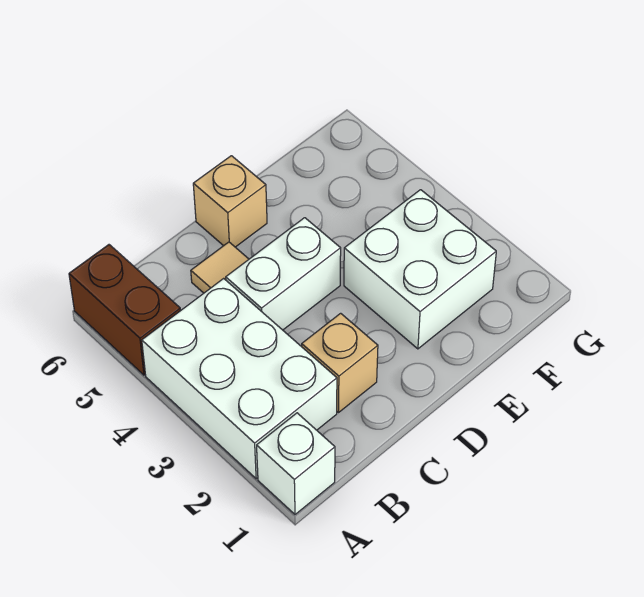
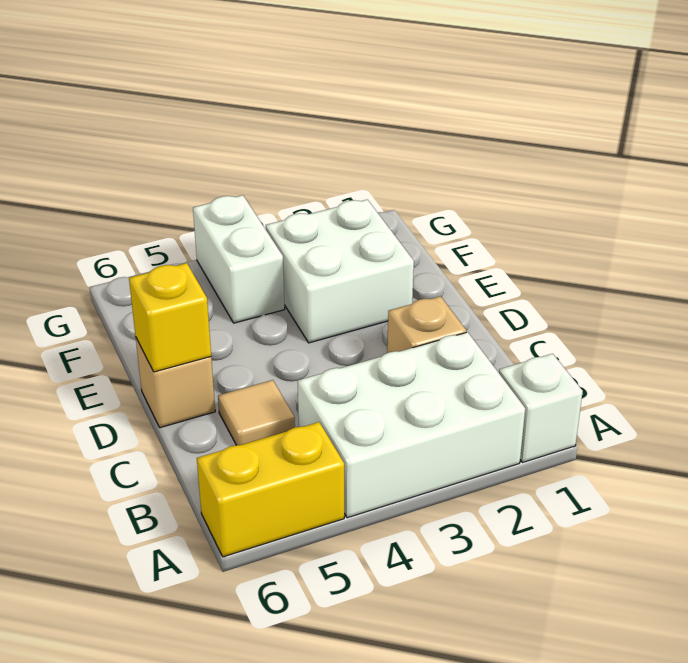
brown 1x2 brick [69,245,180,375] -> yellow 1x2 brick [197,422,344,557]
white 1x2 brick [226,218,341,330] -> white 1x2 brick moved to [193,195,285,323]
none -> yellow 1x1 brick [129,263,211,372]

